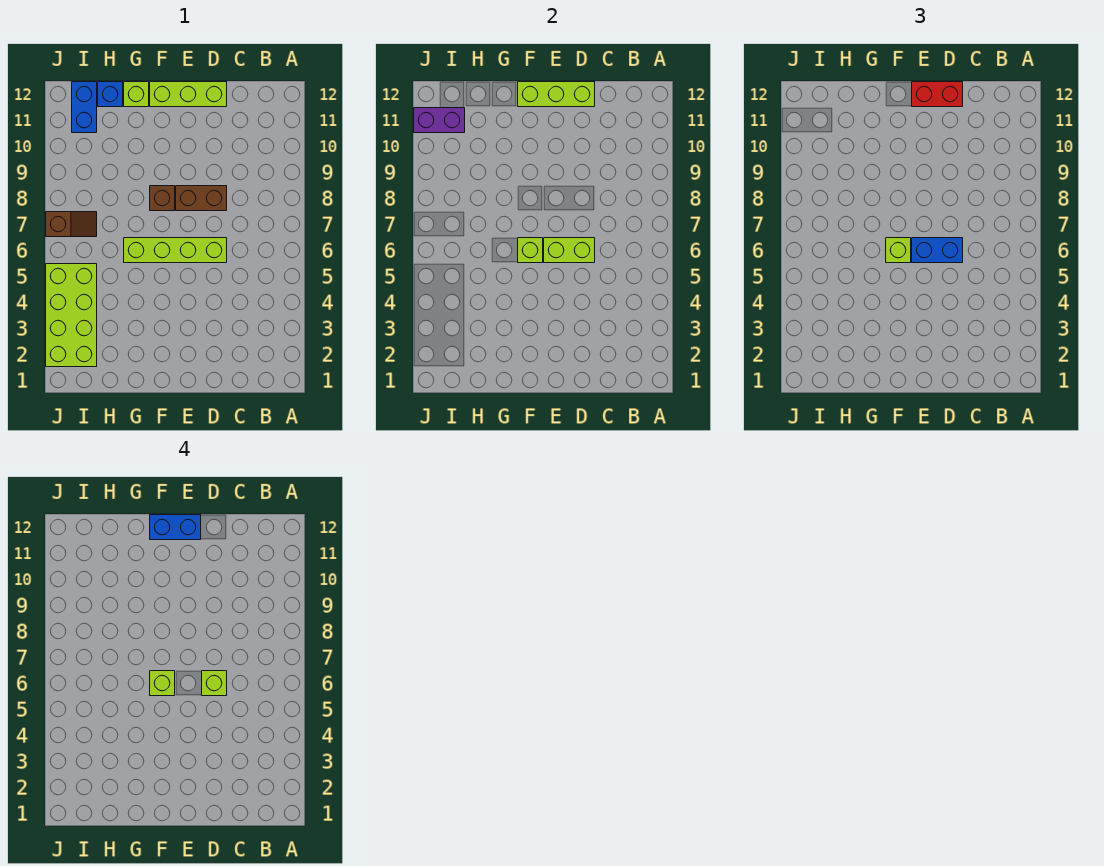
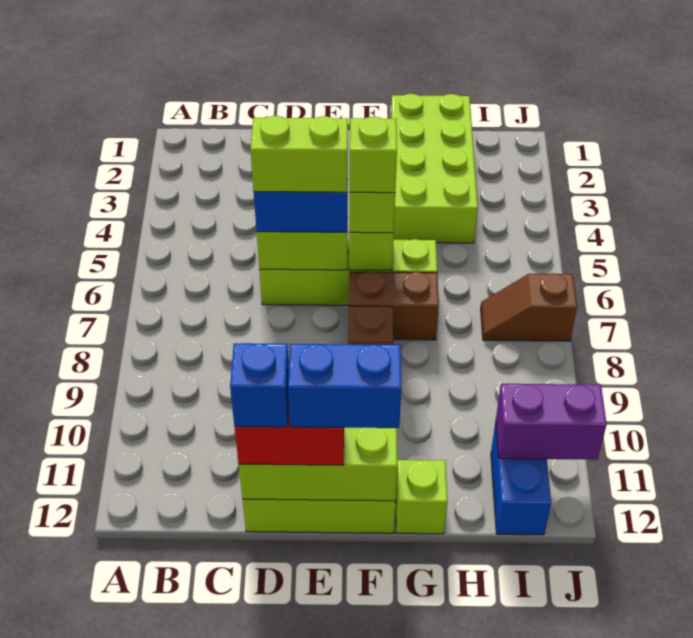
lime 1x1 brick [202,671,227,696] -> lime 1x2 brick [250,116,348,192]
brown 1x2 brick [176,186,227,211] -> brown 1x2 brick moved to [349,272,439,340]
blue 1x1 brick [98,82,123,107] -> blue 1x1 brick moved to [230,343,289,427]
lime 2x4 brick [46,264,97,367] -> lime 2x4 brick moved to [391,94,478,243]

